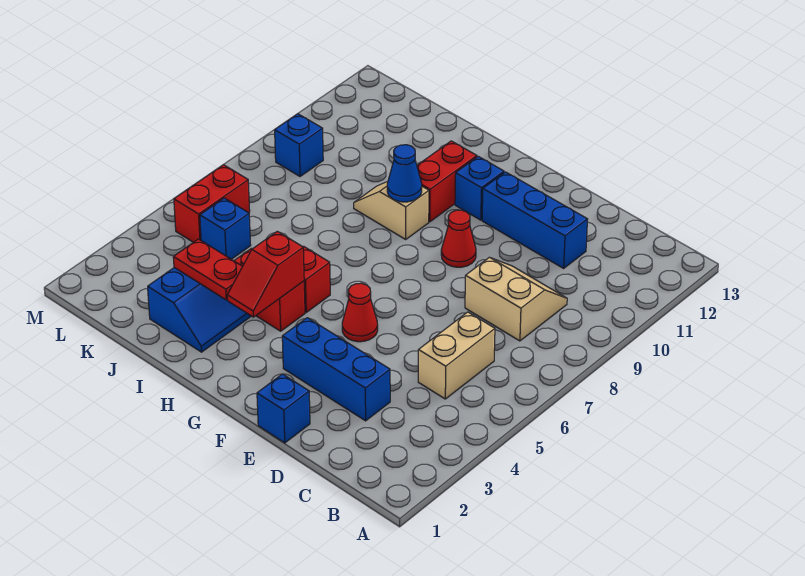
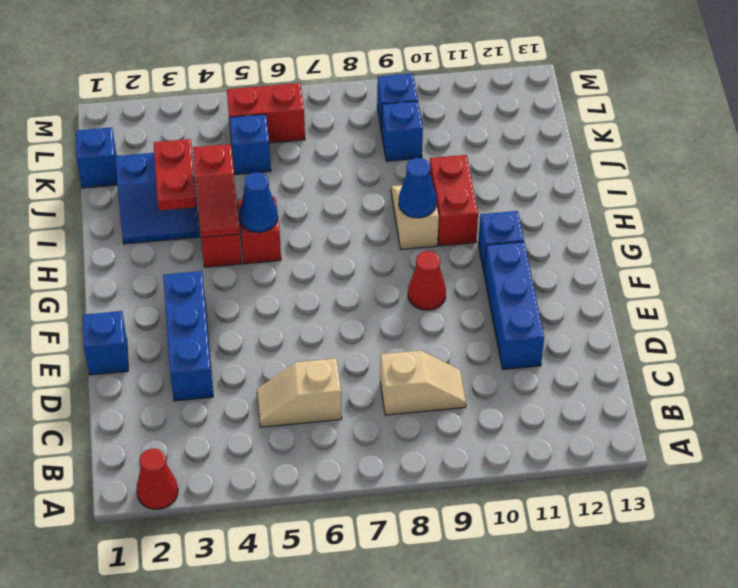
tan 1x2 brick [418,312,495,399] -> tan 1x2 slope [257,359,342,427]
tan 2x2 slope [465,257,567,341] -> tan 1x2 slope [380,350,466,415]
red 1x1 cone [342,283,378,342] -> red 1x1 cone moved to [137,448,178,509]
red 1x2 slope [227,231,304,317] -> red 1x2 slope turned to [193,144,239,238]
none -> blue 1x1 cone [239,172,278,232]
red 1x2 brick [417,141,477,222] -> red 1x2 brick turned to [430,155,478,246]
none -> blue 1x1 brick [76,127,117,188]
none -> blue 1x1 brick [382,101,423,161]

